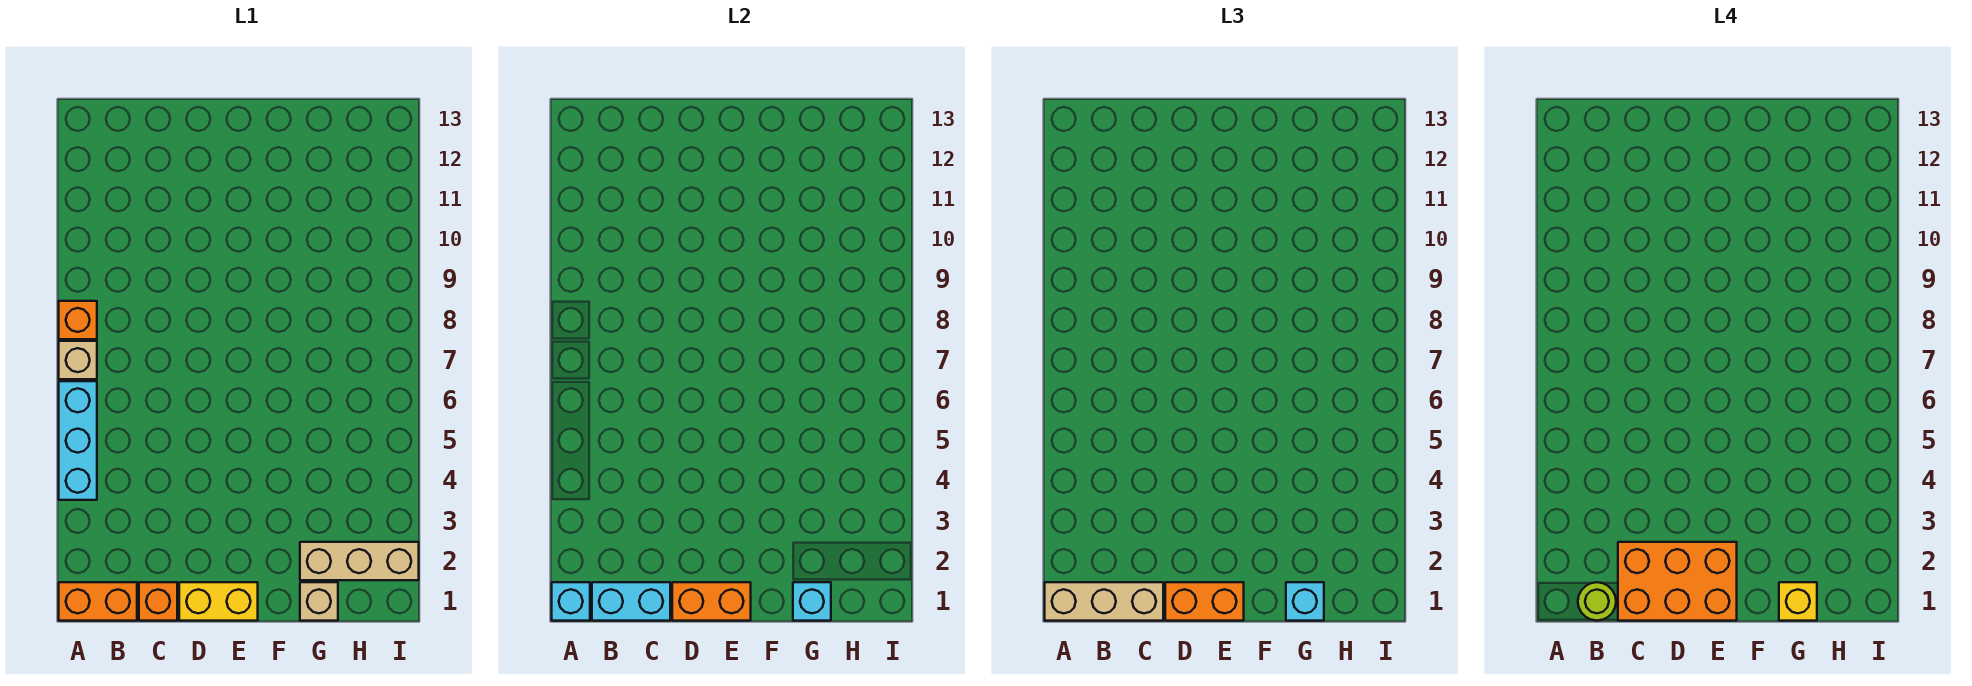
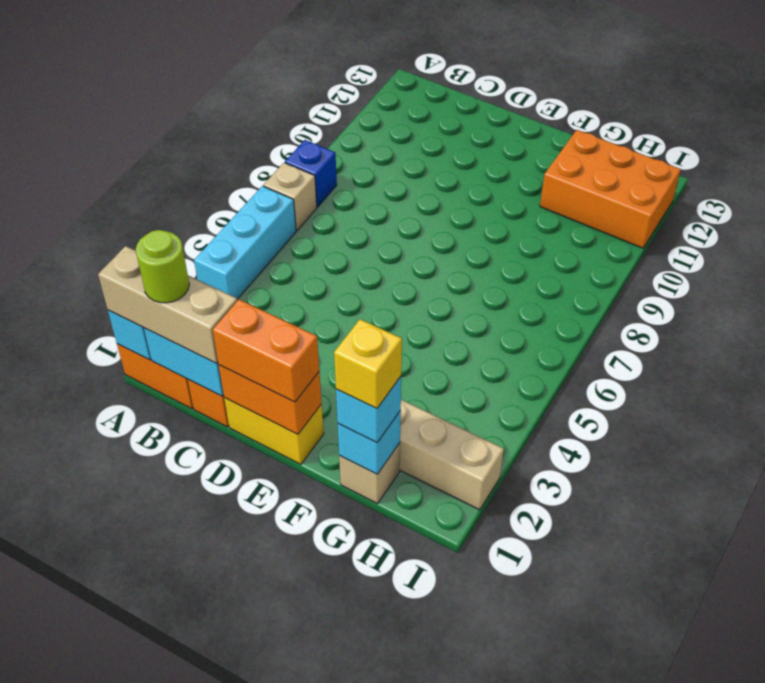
orange 1x1 brick [59,301,97,339] -> blue 1x1 brick [285,140,337,207]
orange 2x3 brick [1618,542,1737,621] -> orange 2x3 brick moved to [540,130,681,248]

